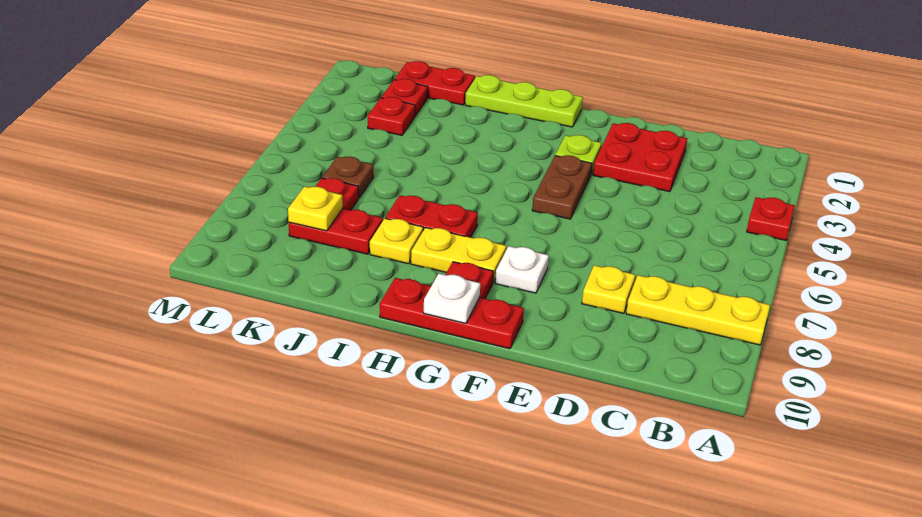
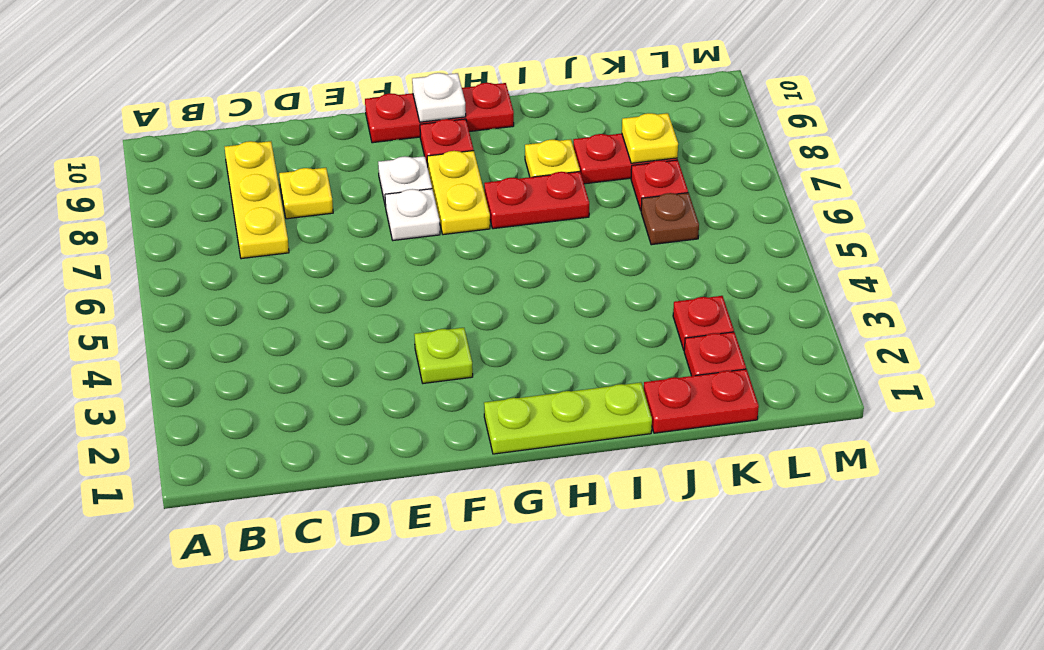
red 1x1 plate [747,197,795,240] -> none
yellow 1x3 plate [626,275,770,345] -> yellow 1x3 plate turned to [225,141,289,259]
red 2x2 plate [593,123,687,192] -> none
brown 1x2 plate [532,155,592,219] -> none
none -> white 1x1 plate [385,189,440,240]
yellow 1x2 plate [411,227,506,282] -> yellow 1x2 plate turned to [427,151,490,235]

